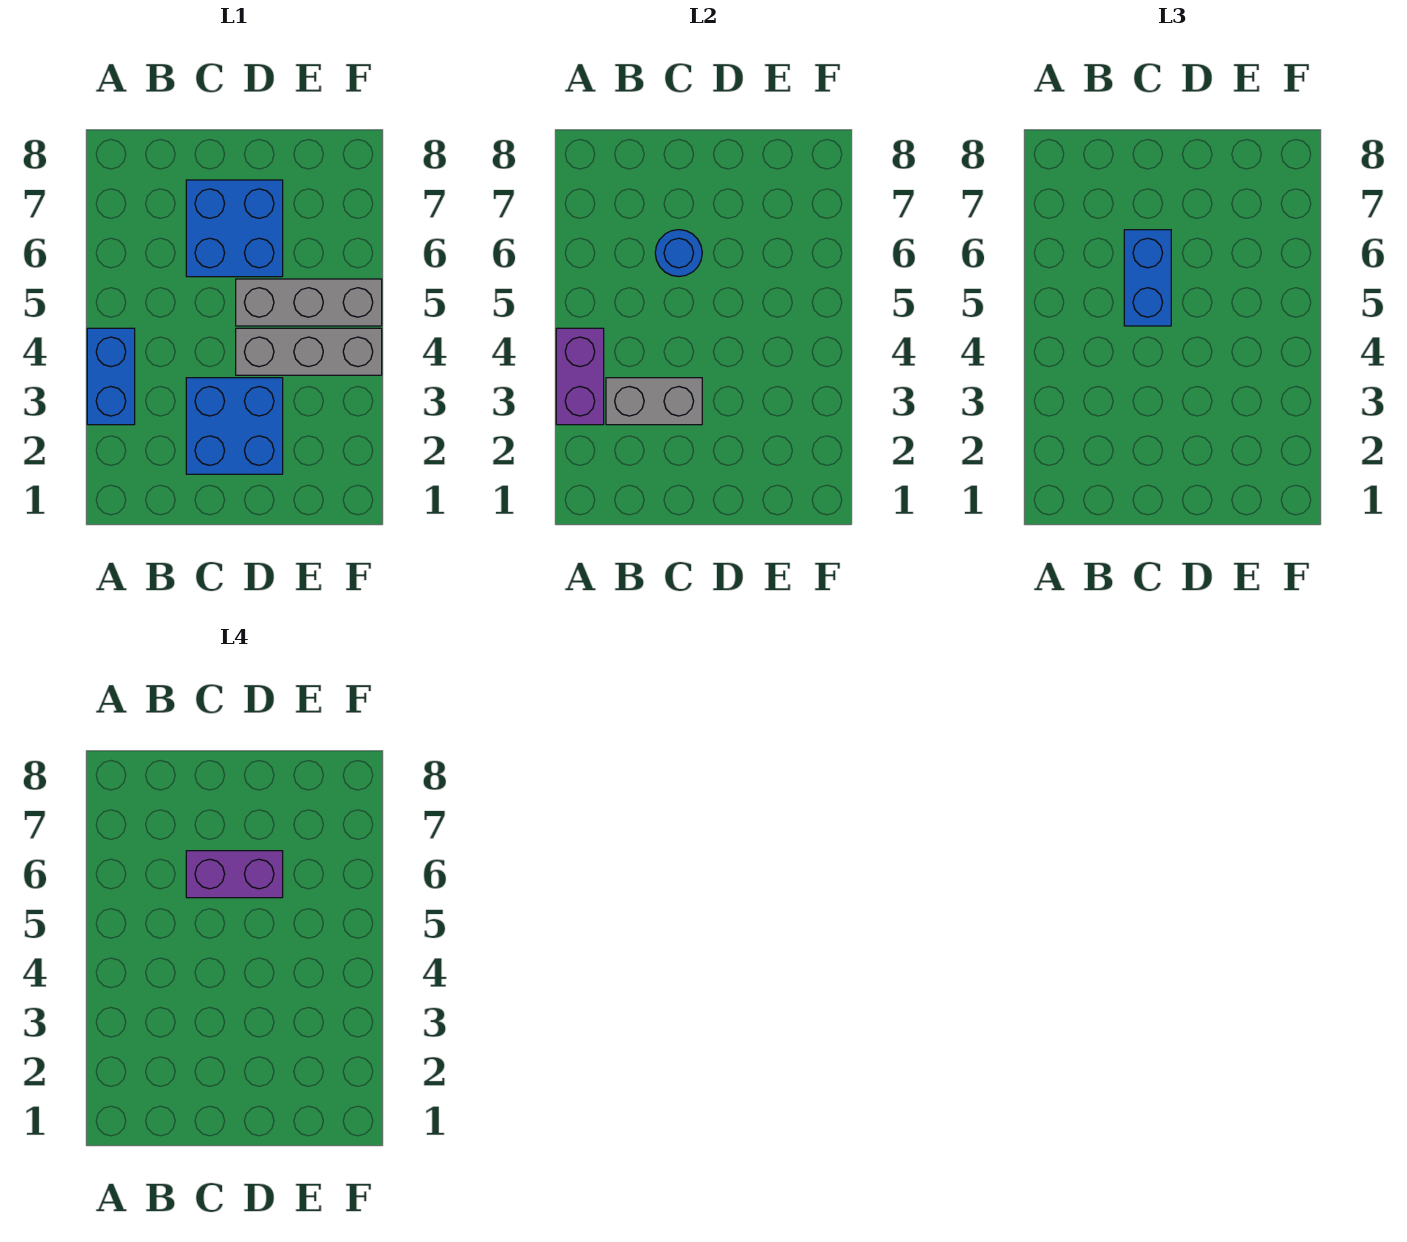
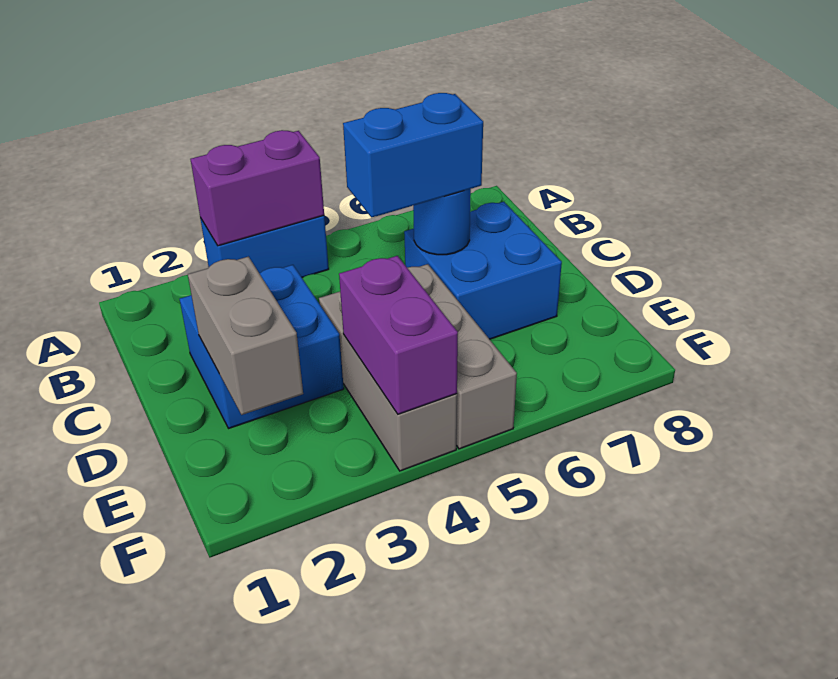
grey 1x2 brick [606,378,702,425] -> grey 1x2 brick moved to [188,257,303,415]
purple 1x2 brick [186,851,283,898] -> purple 1x2 brick moved to [339,256,458,414]

